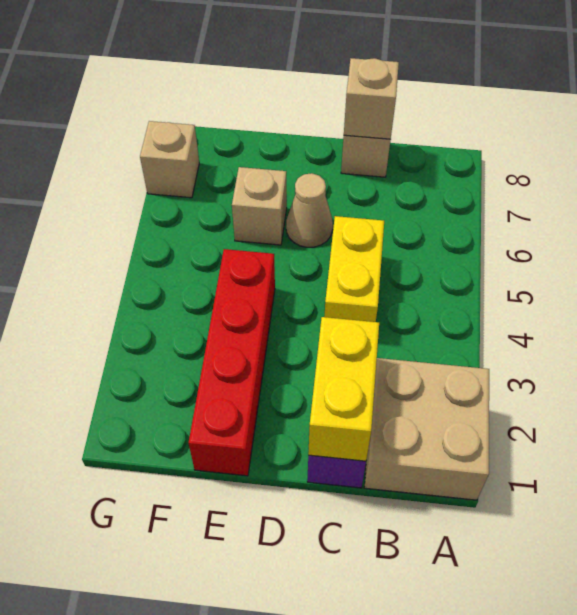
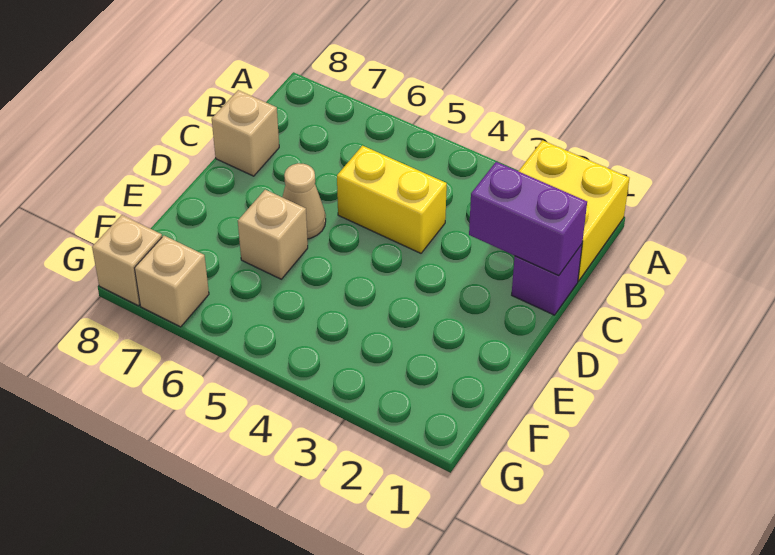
tan 2x2 brick [364,358,489,500] -> yellow 2x2 brick [519,140,629,281]
yellow 1x2 brick [308,317,379,461] -> purple 1x2 brick [469,162,587,276]
tan 1x1 brick [344,58,399,139] -> tan 1x1 brick moved to [92,215,162,306]
red 1x4 brick [189,249,275,476] -> none

